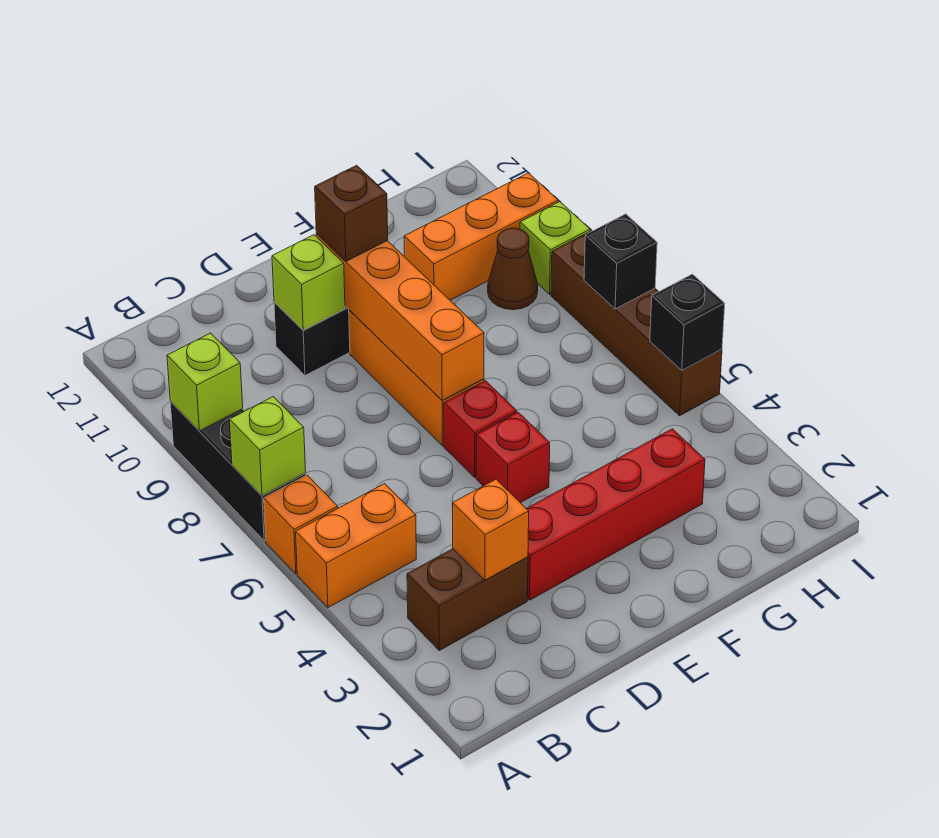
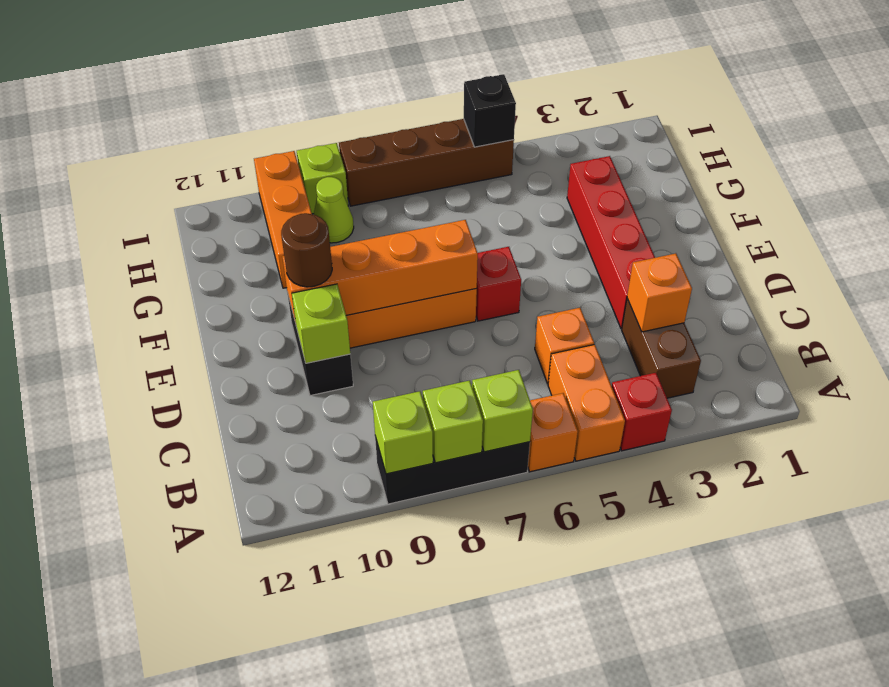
none -> lime 1x1 brick [423,380,483,463]
none -> orange 1x1 brick [535,308,594,384]
red 1x1 brick [476,412,550,503] -> red 1x1 brick moved to [612,373,672,451]
brown 1x1 brick [315,165,388,261] -> brown 1x1 round brick [281,213,332,287]
brown 1x1 cone [488,228,538,310] -> lime 1x1 cone [314,177,354,243]
black 1x1 brick [584,214,657,309] -> none

